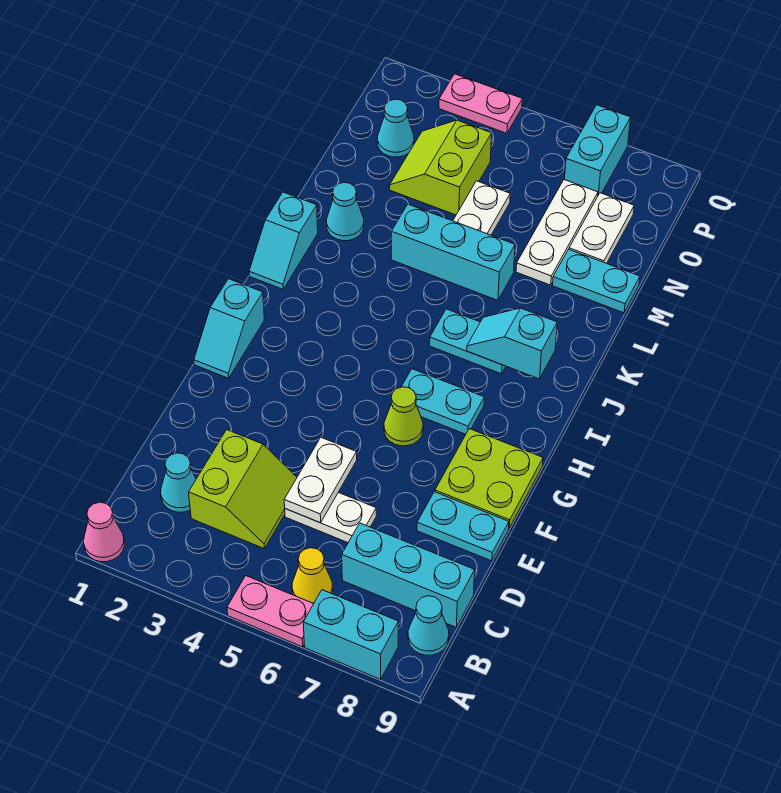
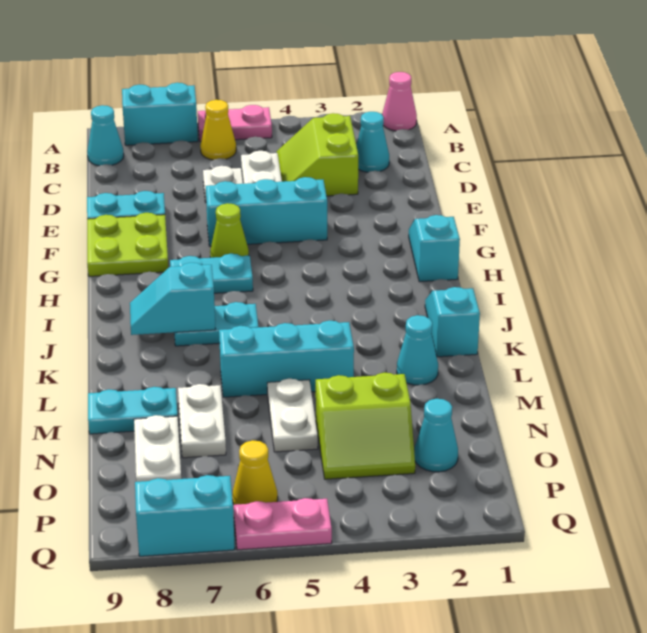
cyan 1x3 brick [342,523,475,627] -> cyan 1x3 brick moved to [206,177,327,246]
cyan 1x2 slope [467,308,557,379] -> cyan 1x2 slope turned to [130,263,216,335]
white 1x3 plate [516,180,598,285] -> white 1x2 plate [178,384,226,458]
lime 2x2 slope [390,120,492,215] -> lime 2x2 slope turned to [316,373,415,479]
none -> yellow 1x1 cone [232,440,278,505]
cyan 1x2 brick [564,105,631,195] -> cyan 1x2 brick turned to [135,475,235,556]
pink 1x2 plate [439,74,522,133] -> pink 1x2 plate moved to [234,498,332,550]

